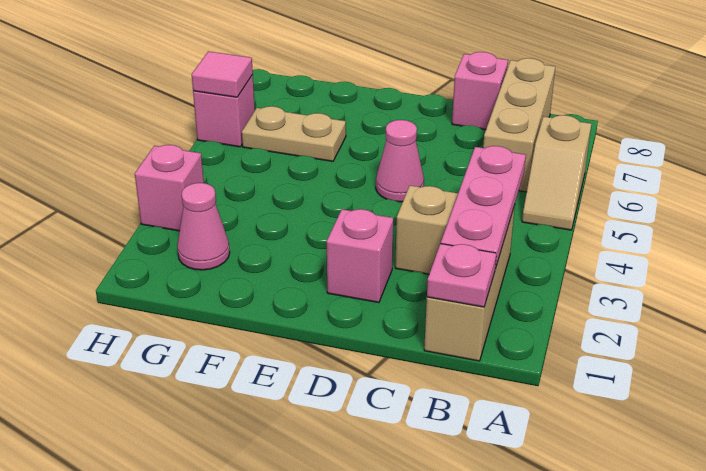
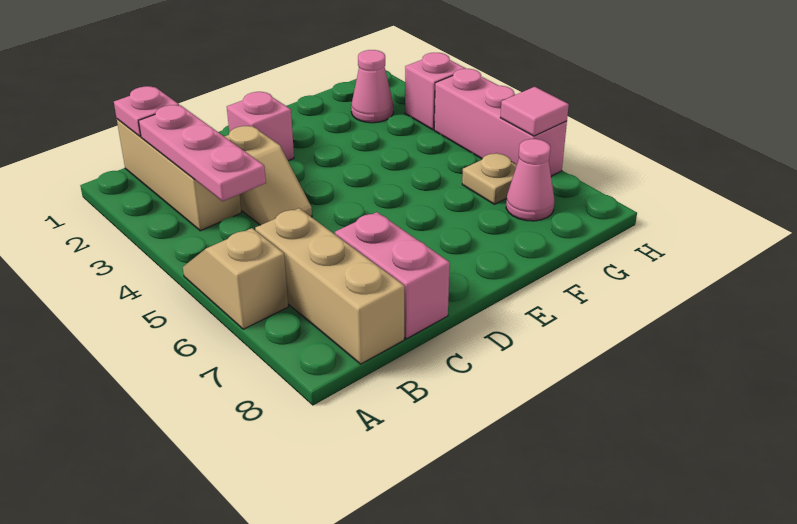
pink 1x1 brick [452,52,508,129] -> pink 1x2 brick [335,212,450,339]
pink 1x1 cone [376,120,424,202] -> pink 1x1 cone moved to [506,139,554,221]
tan 1x2 plate [242,106,346,161] -> tan 1x1 plate [462,153,517,204]
pink 1x1 brick [193,74,255,147] -> pink 1x3 brick [434,69,567,176]

